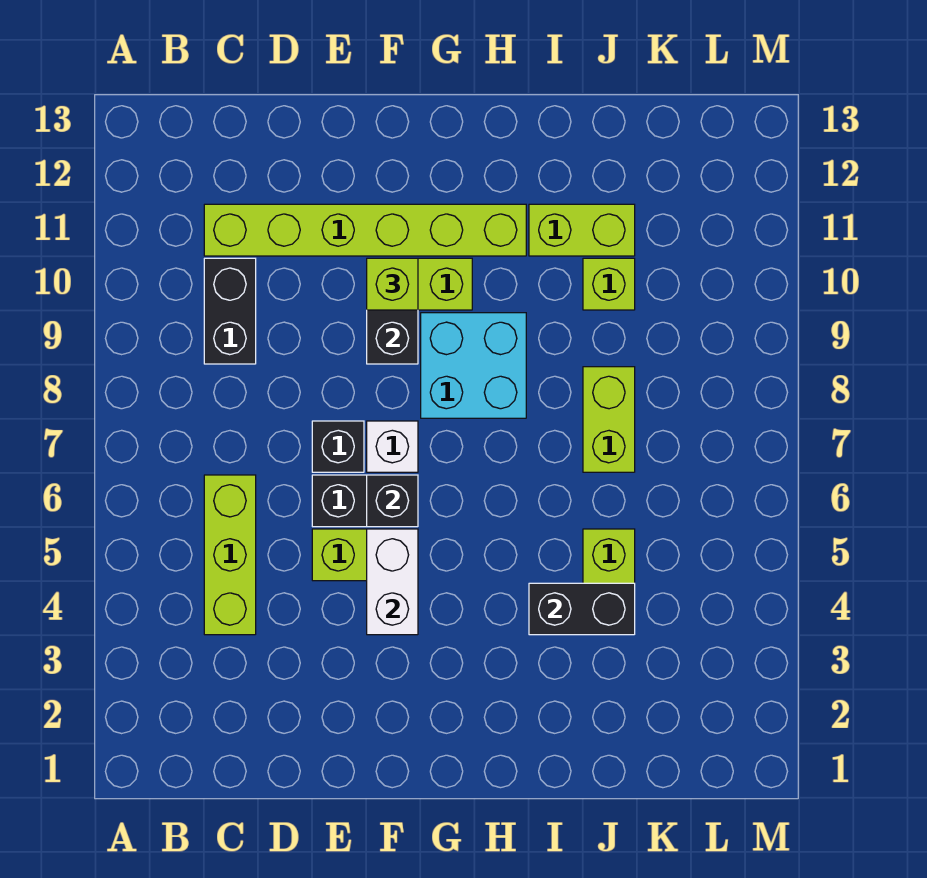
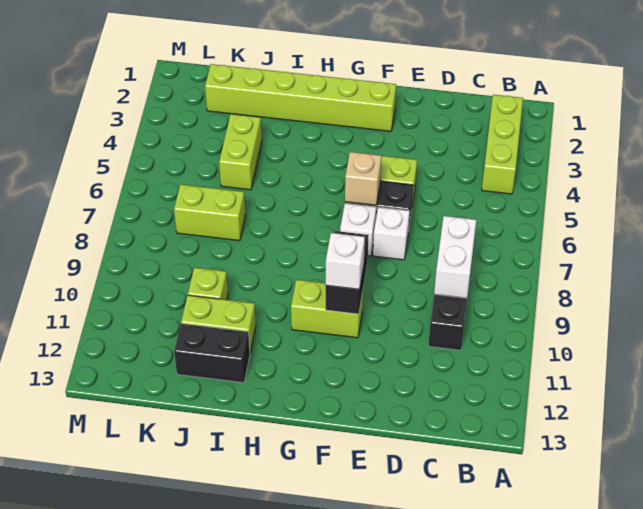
lime 1x3 brick [204,475,256,635] -> lime 1x3 brick moved to [482,95,523,194]
lime 1x6 brick [204,204,526,256] -> lime 1x6 brick moved to [205,64,396,131]
black 1x1 brick [312,421,364,472] -> white 1x1 brick [373,207,410,260]
white 1x2 brick [367,529,418,635] -> white 1x2 brick moved to [434,216,476,298]
black 1x1 brick [367,475,418,527] -> tan 1x1 brick [345,152,382,205]
lime 1x1 brick [367,258,418,310] -> white 1x1 brick [326,233,365,289]
cyan 2x2 brick [421,313,526,418] -> none
black 1x2 brick [529,583,635,635] -> black 1x2 brick moved to [174,324,250,383]
lime 1x2 brick [583,367,635,472] -> lime 1x2 brick turned to [174,184,245,241]

